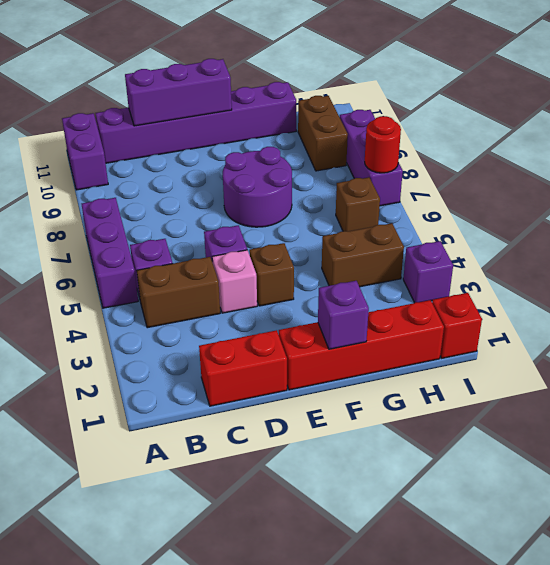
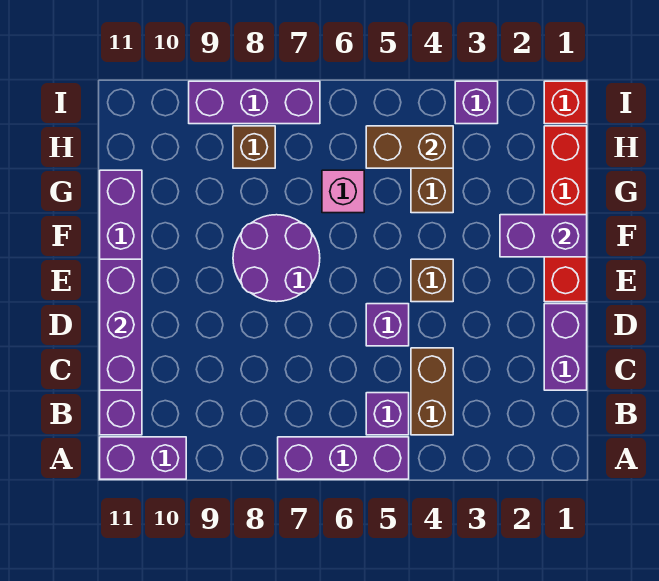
red 1x2 brick [199,330,287,406] -> purple 1x2 brick [544,304,587,390]
pink 1x1 brick [212,250,257,313] -> pink 1x1 brick moved to [322,170,364,213]
purple 1x1 brick [318,281,369,349] -> purple 1x2 brick [500,215,587,257]
brown 1x1 brick [336,177,380,231] -> brown 1x1 brick moved to [233,126,275,168]
brown 1x2 brick [298,96,348,171] -> brown 1x2 brick moved to [366,126,453,168]
red 1x1 round brick [365,116,401,173] -> none

